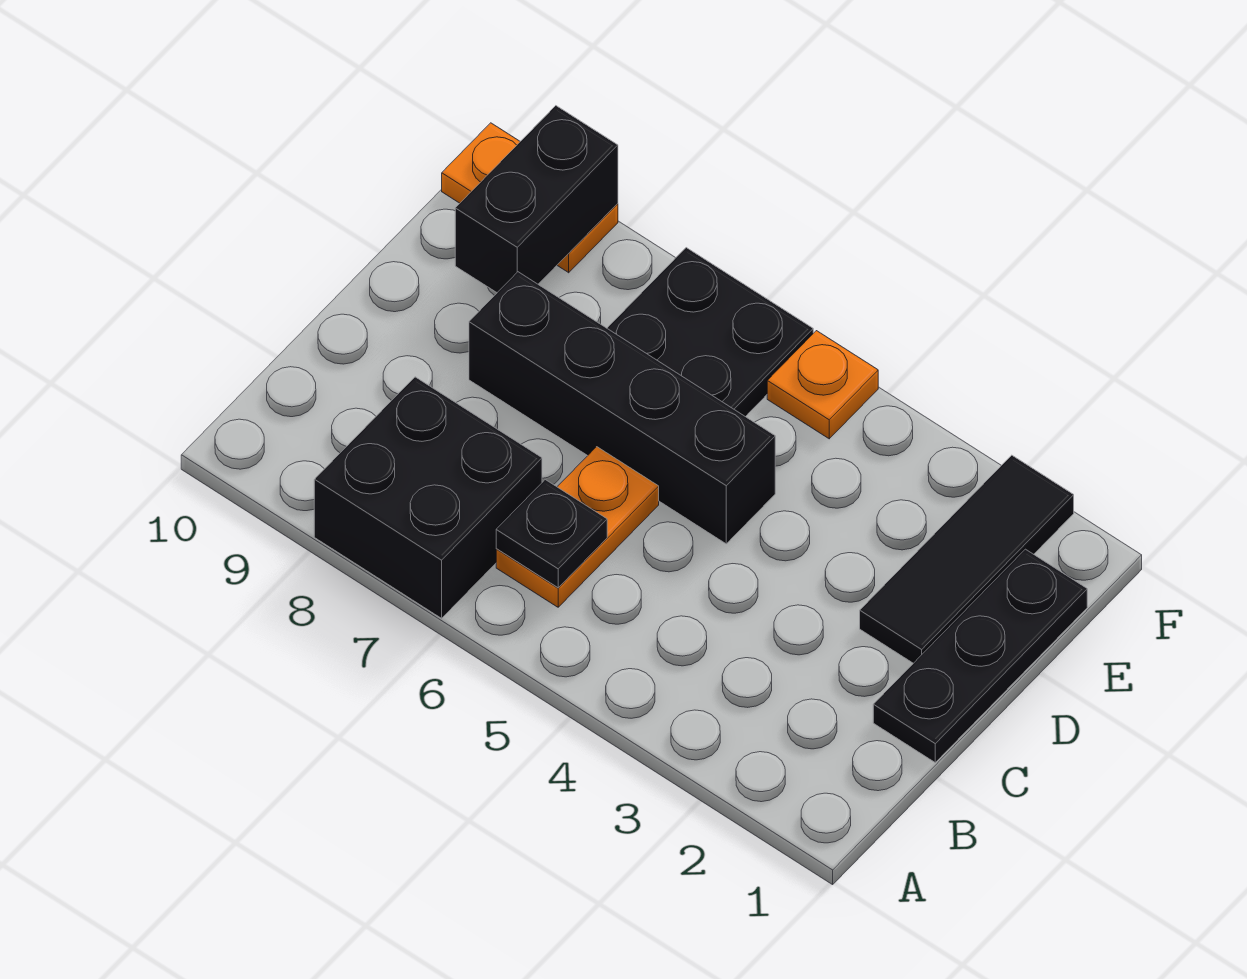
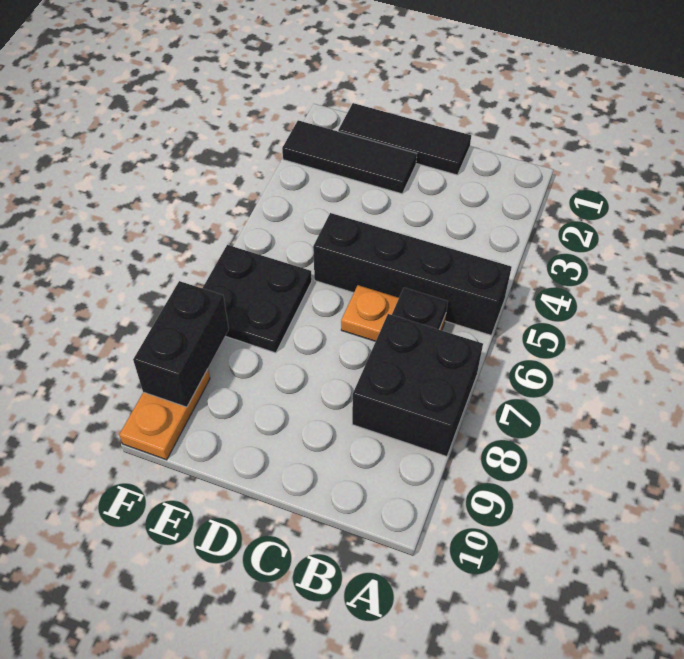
black 1x3 plate [873,549,1087,762] -> black 1x3 tile [338,103,471,175]
black 1x4 brick [469,272,775,544] -> black 1x4 brick turned to [313,213,512,335]
black 1x2 brick [455,106,618,293] -> black 1x2 brick turned to [133,281,229,407]
orange 1x1 plate [767,331,878,439] -> none

